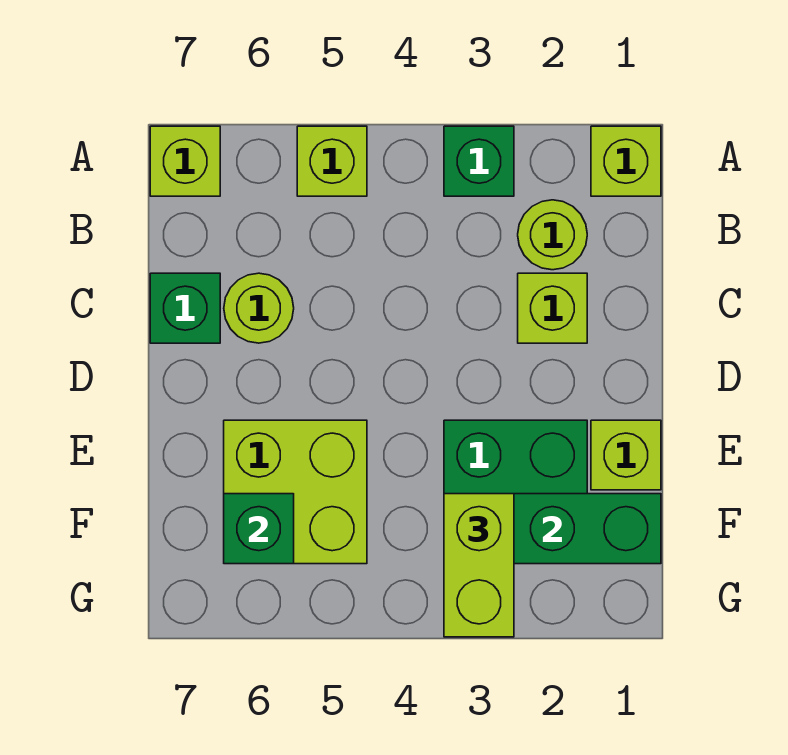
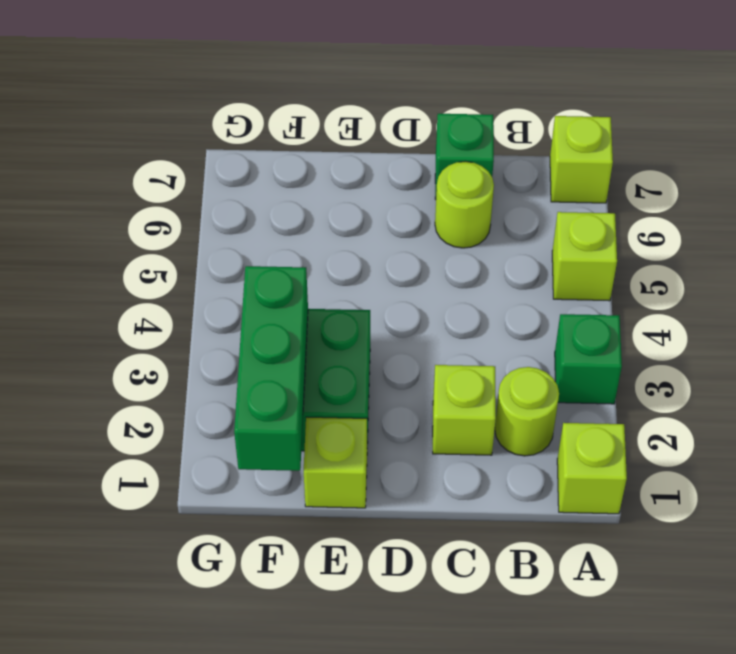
lime 2x2 brick [224,420,367,564] -> none
lime 1x2 brick [444,494,514,637] -> none
green 1x1 brick [224,494,294,564] -> none

